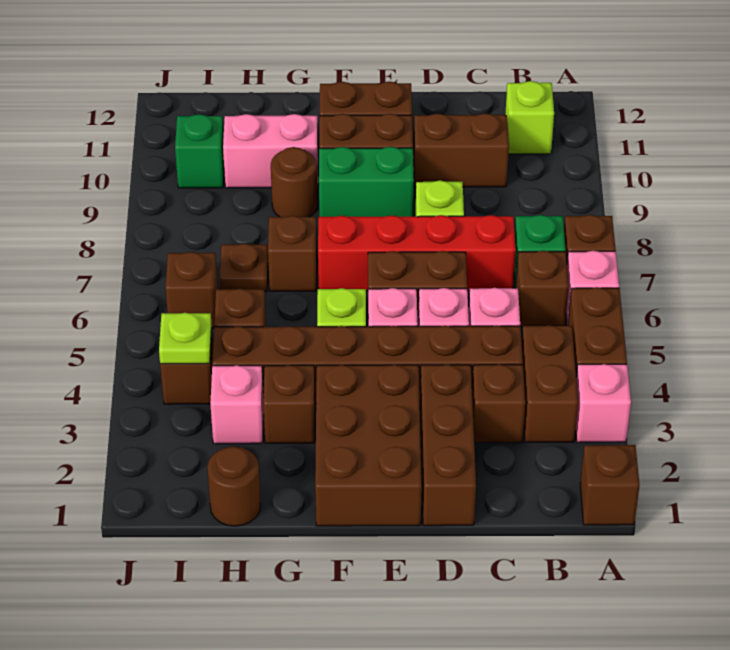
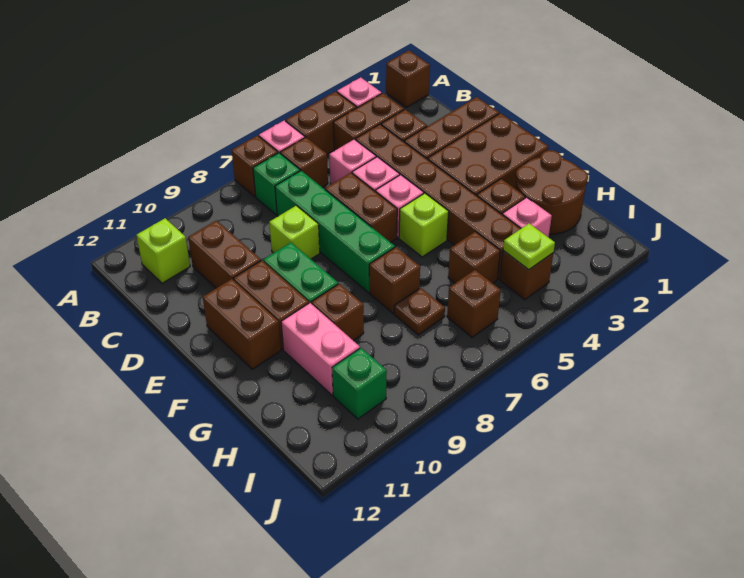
red 1x4 brick [318,215,516,291] -> green 1x4 brick [275,171,395,293]
brown 1x1 round brick [271,147,317,217] -> brown 1x1 brick [311,284,364,341]
brown 1x1 round brick [207,447,261,526] -> brown 2x2 round brick [515,150,588,234]

